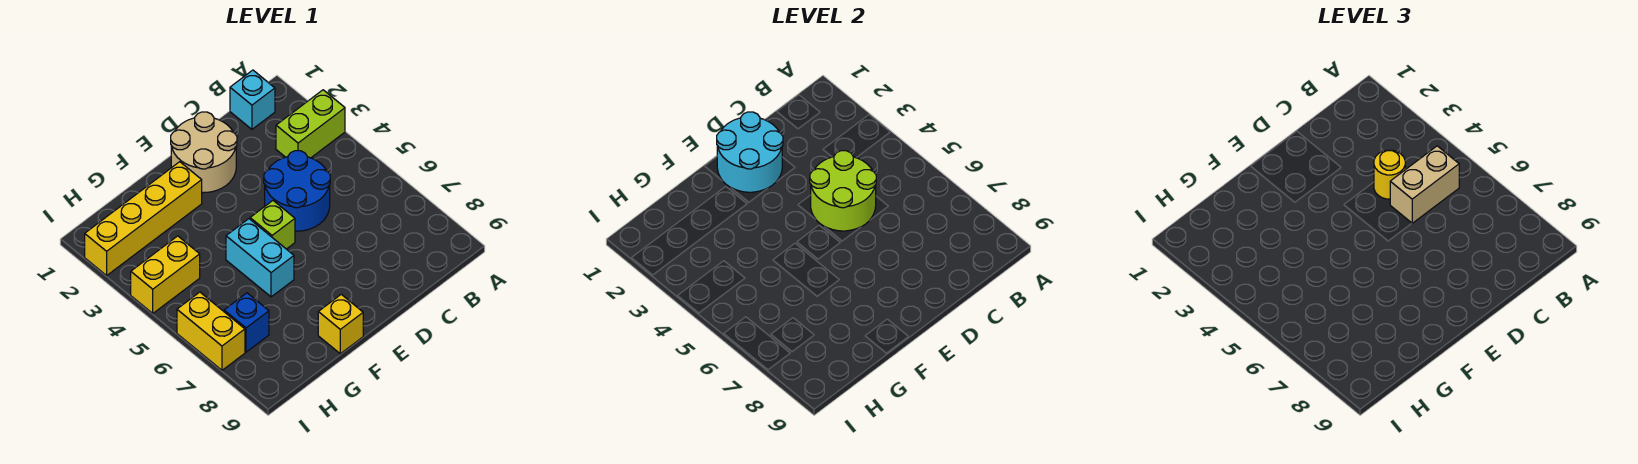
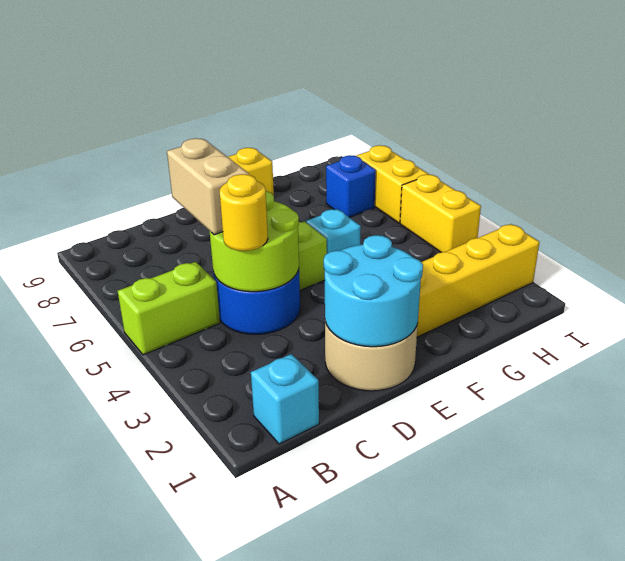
lime 1x2 brick [276,90,345,158] -> lime 1x2 brick moved to [118,262,220,355]
tan 1x2 brick [1390,146,1459,223] -> tan 1x2 brick turned to [167,138,249,235]
cyan 1x2 brick [226,219,294,297] -> cyan 1x1 brick [306,209,361,254]
yellow 1x2 brick [131,236,200,313] -> yellow 1x2 brick turned to [400,174,481,252]

